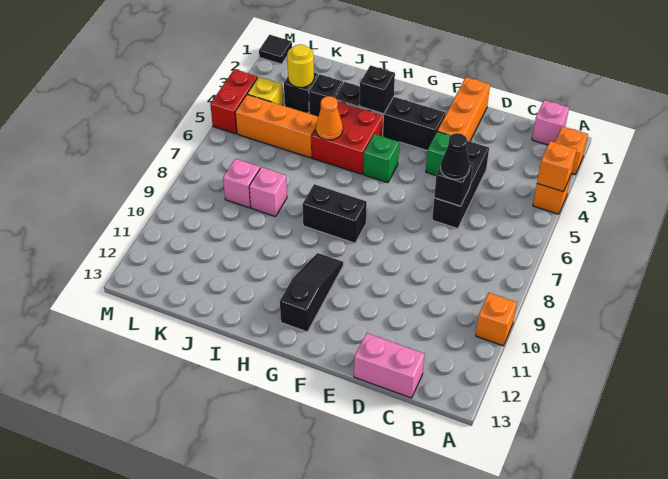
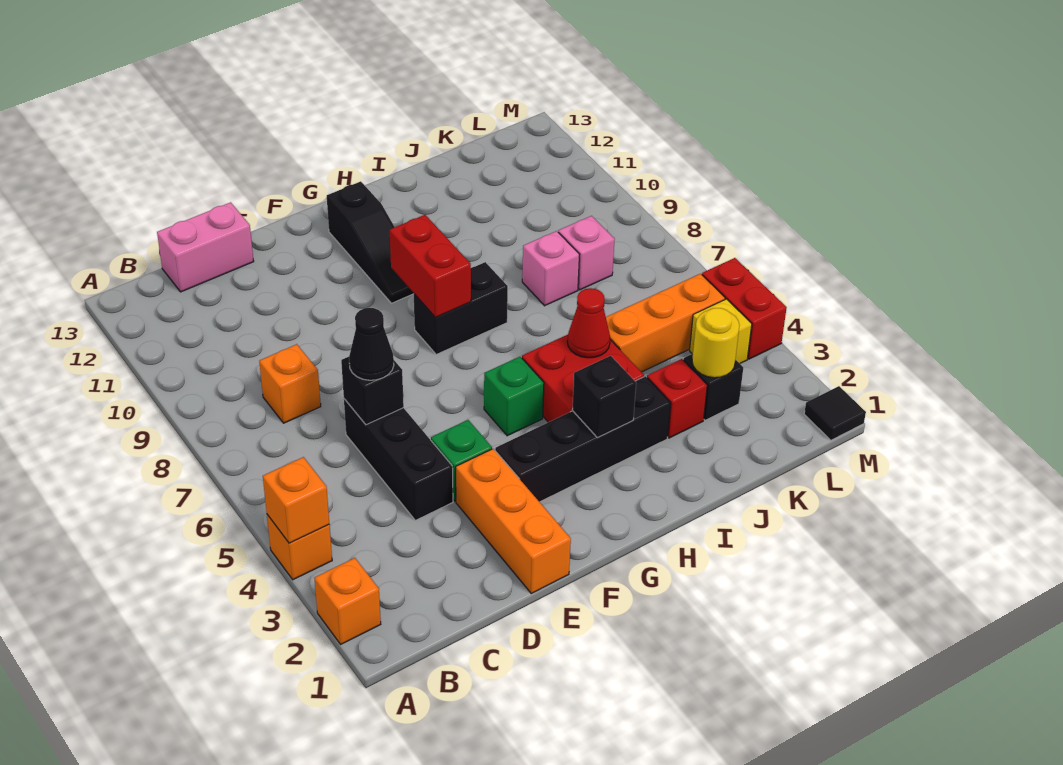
orange 1x1 brick [476,293,517,346] -> orange 1x1 brick moved to [259,344,321,423]
pink 1x1 brick [532,100,569,145] -> none
none -> red 1x2 brick [390,215,471,318]
orange 1x1 cone [316,96,343,140] -> red 1x1 cone [567,288,610,358]
black 1x1 brick [309,74,343,116] -> red 1x1 brick [647,359,707,438]

